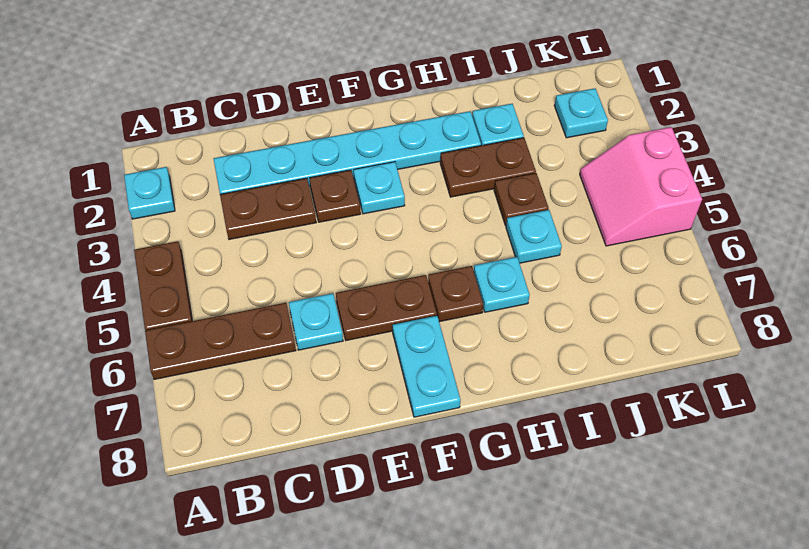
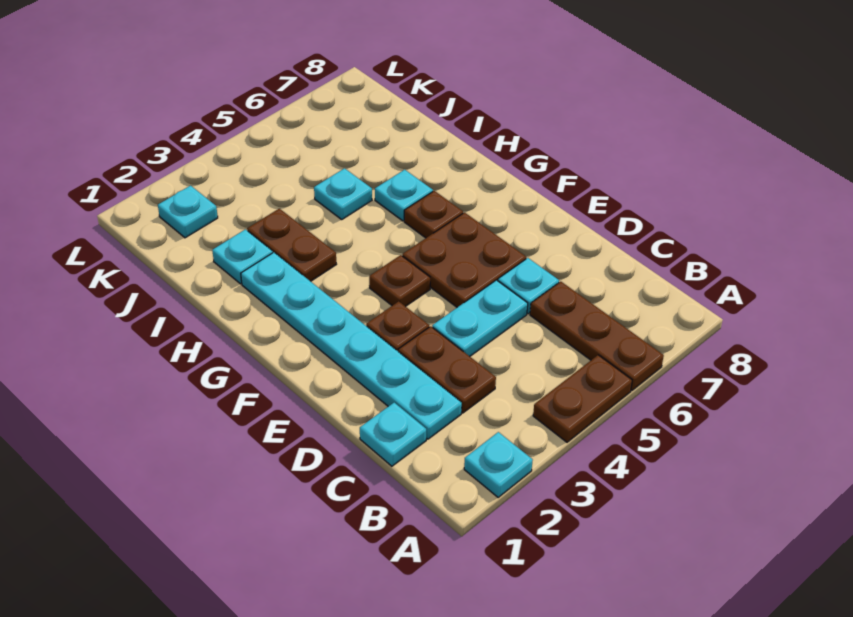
brown 1x2 plate [336,275,437,341] -> brown 2x2 plate [402,213,526,307]
cyan 1x1 plate [354,162,405,214] -> cyan 1x1 plate moved to [360,403,426,466]
cyan 1x2 plate [393,316,460,417] -> cyan 1x2 plate moved to [432,280,528,356]
brown 1x1 plate [494,173,549,226] -> brown 1x1 plate moved to [369,255,430,307]
pink 2x2 slope [580,127,702,246] -> none

